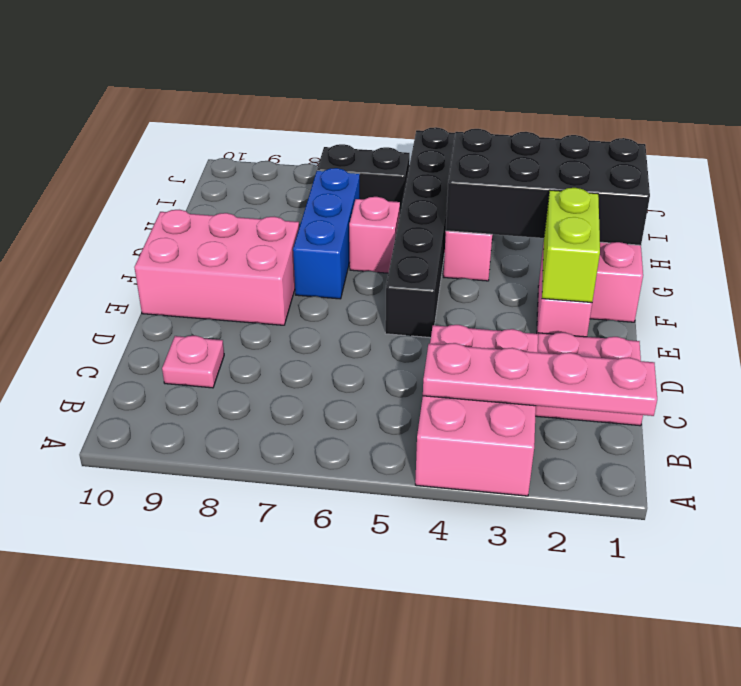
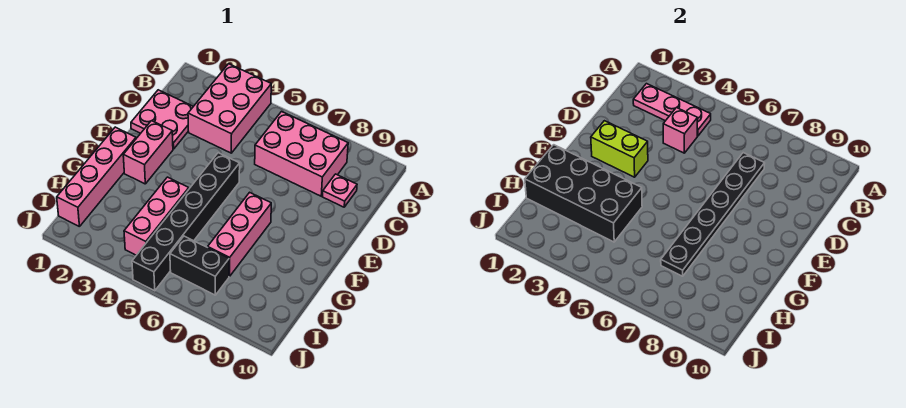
pink 1x4 plate [423,343,657,416] -> pink 1x3 plate [633,84,711,136]
none -> black 1x6 plate [661,153,765,276]
lime 1x2 brick [542,188,600,302] -> lime 1x2 brick turned to [591,121,648,177]
pink 2x3 brick [134,210,299,325] -> pink 2x3 brick moved to [255,112,348,196]
blue 1x3 brick [293,168,360,299] -> pink 1x3 brick [208,192,271,276]
pink 1x1 brick [349,197,400,273] -> pink 1x1 brick moved to [663,107,698,153]

